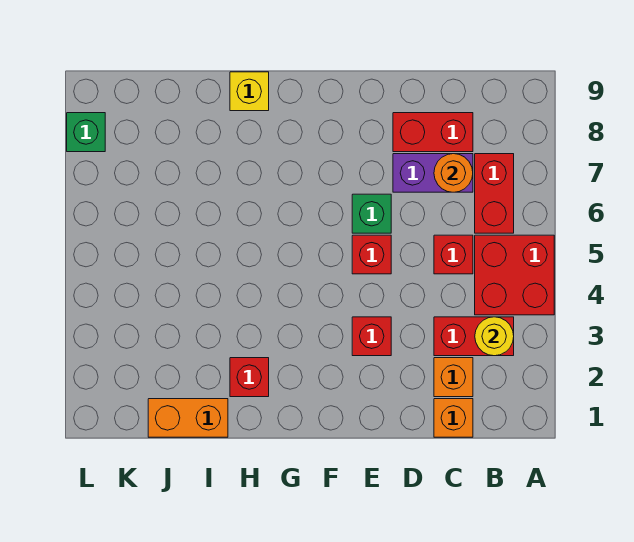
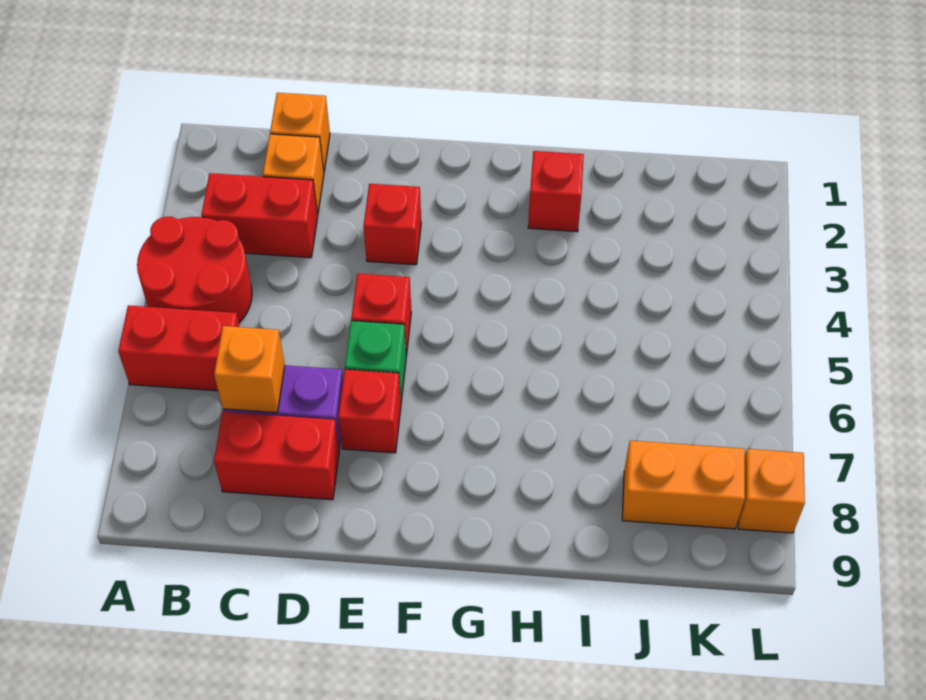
red 2x2 brick [475,235,554,315] -> red 2x2 round brick [137,217,252,323]
yellow 1x1 round brick [475,317,514,356] -> none
red 1x2 brick [475,154,514,233] -> red 1x2 brick turned to [118,305,239,391]
red 1x1 brick [434,235,473,274] -> red 1x1 brick moved to [338,370,401,453]
orange 1x1 round brick [434,154,473,192] -> orange 1x1 brick [214,326,285,413]
yellow 1x1 brick [230,72,269,111] -> none
orange 1x2 brick [148,399,228,437] -> orange 1x2 brick moved to [622,441,745,529]
green 1x1 brick [67,113,105,152] -> orange 1x1 brick [738,449,805,533]

